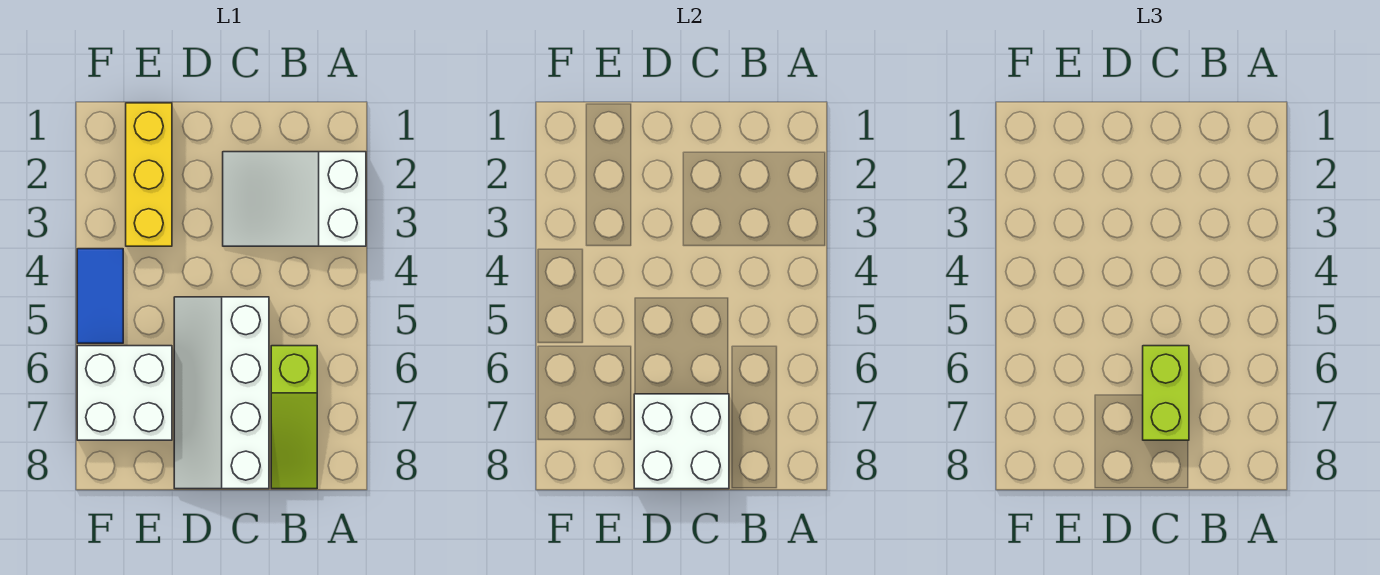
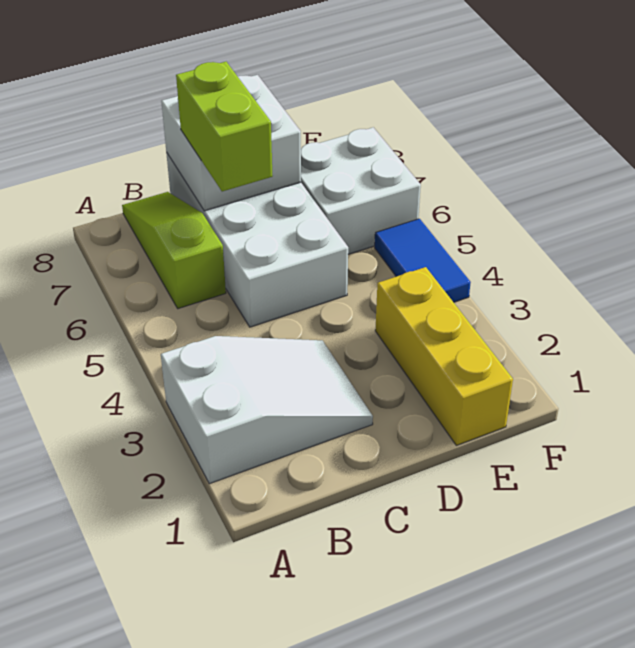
white 2x4 slope [174,297,269,489] -> white 2x4 brick [166,152,348,327]

